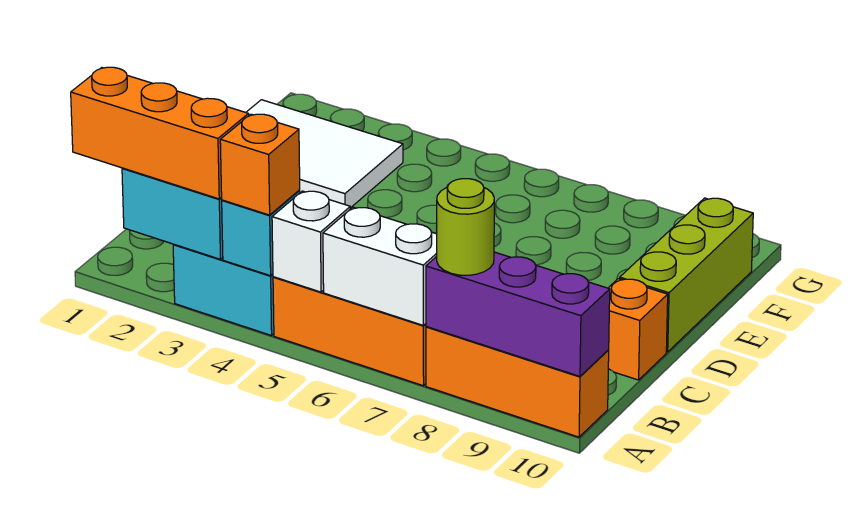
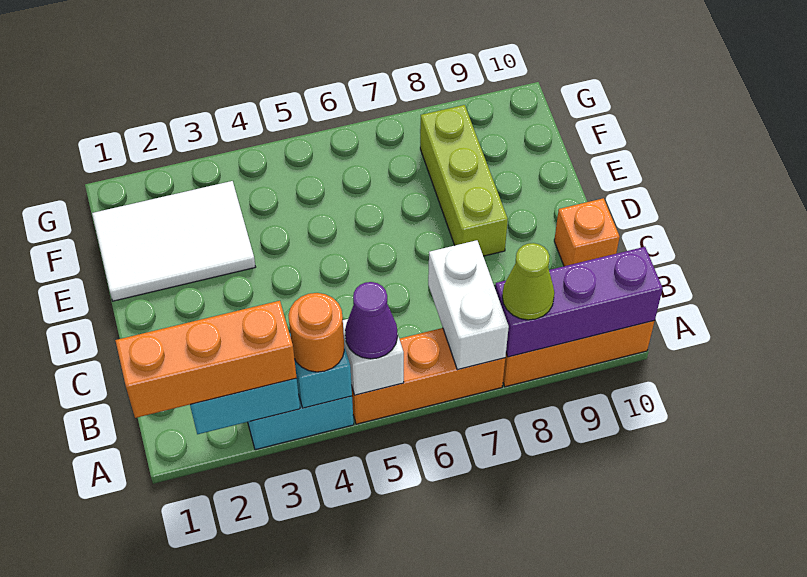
orange 1x1 brick [220,114,300,215] -> orange 1x1 round brick [288,293,344,372]
none -> purple 1x1 cone [345,282,398,359]
white 1x2 brick [323,207,437,325] -> white 1x2 brick turned to [428,240,509,370]
lime 1x1 round brick [437,179,494,275] -> lime 1x1 cone [502,243,554,320]
lime 1x3 brick [620,198,753,352] -> lime 1x3 brick moved to [420,105,508,256]

